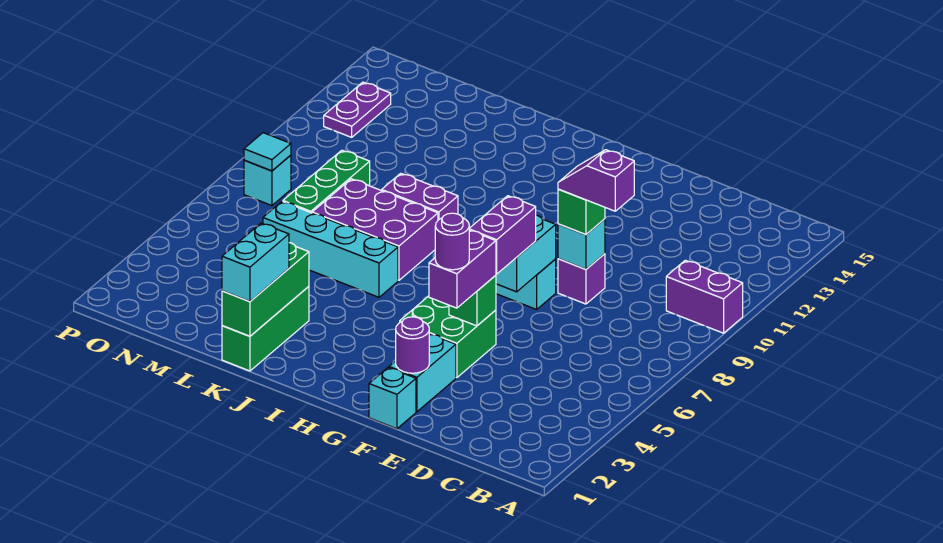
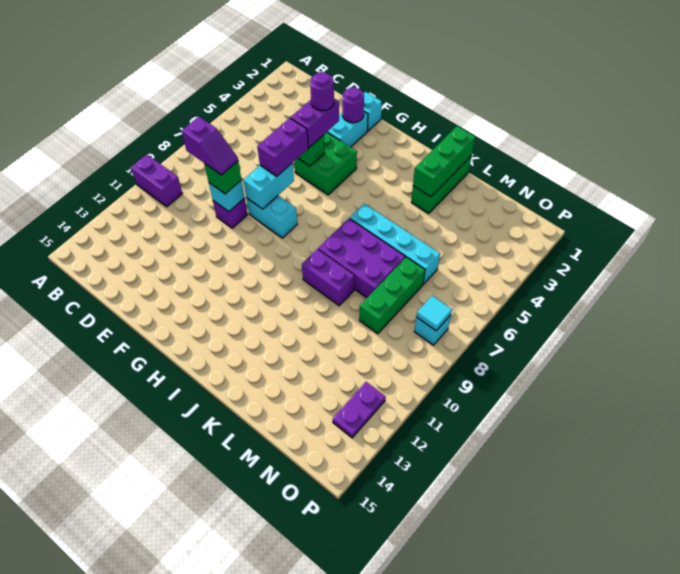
cyan 1x2 brick [222,223,289,302] -> none

